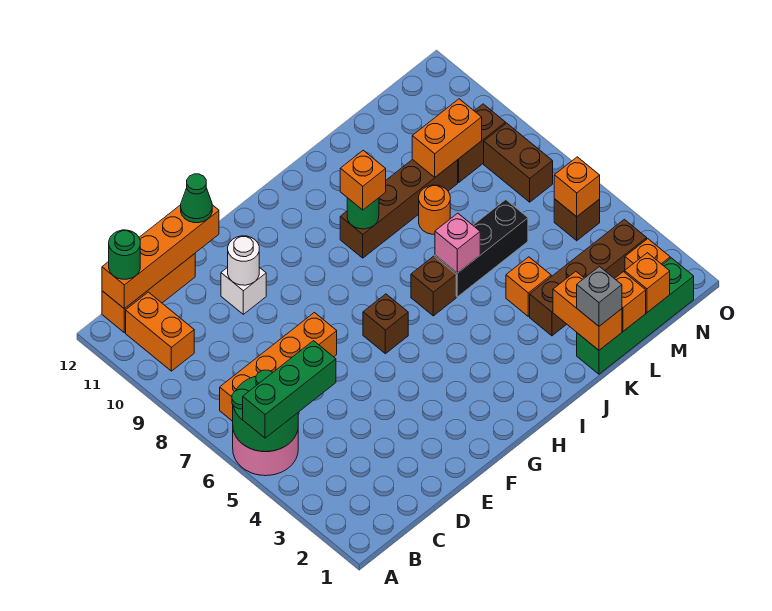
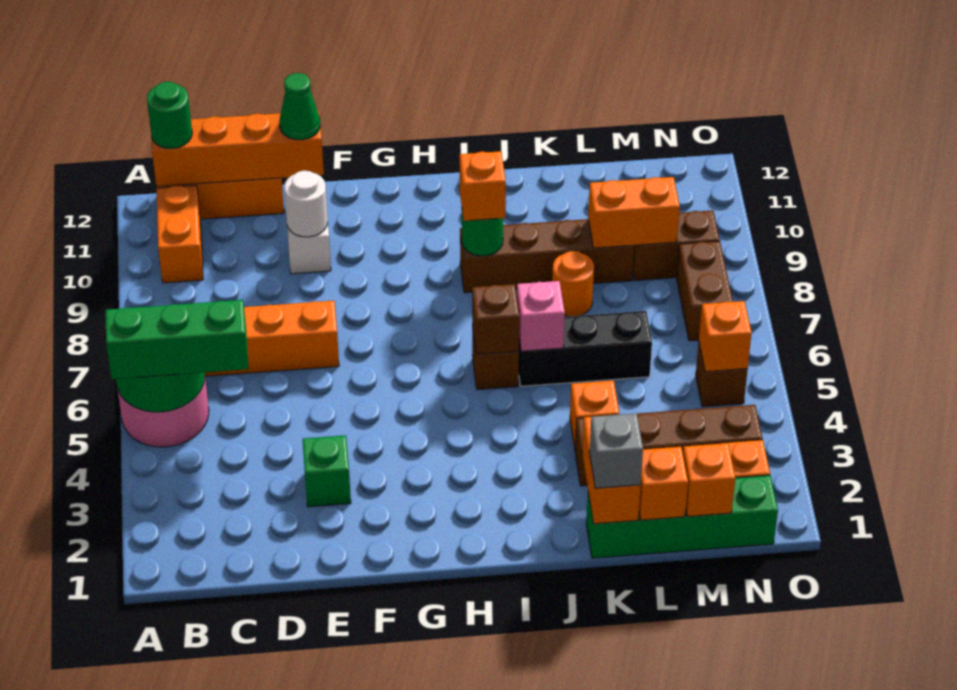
none -> green 1x1 brick [302,435,351,507]
brown 1x1 brick [363,294,408,354] -> brown 1x1 brick moved to [472,284,520,354]

